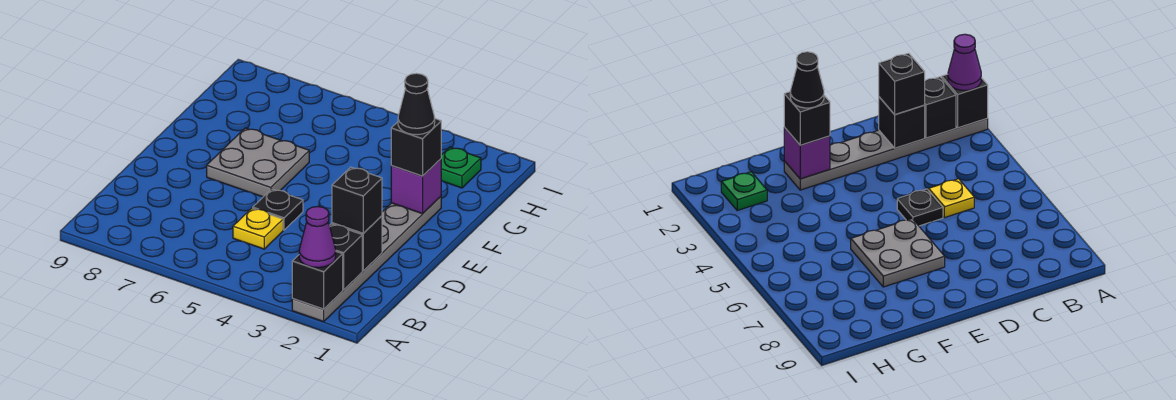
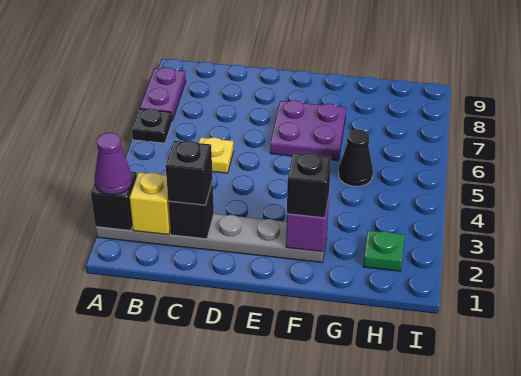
none -> purple 1x2 plate [140,67,186,121]
black 1x1 brick [329,224,362,290] -> yellow 1x1 brick [130,172,170,235]
black 1x1 plate [253,189,303,230] -> black 1x1 plate moved to [132,108,172,143]
grey 2x2 plate [207,128,309,197] -> purple 2x2 plate [270,100,346,161]
black 1x1 cone [398,73,435,135] -> black 1x1 cone moved to [338,129,373,186]

